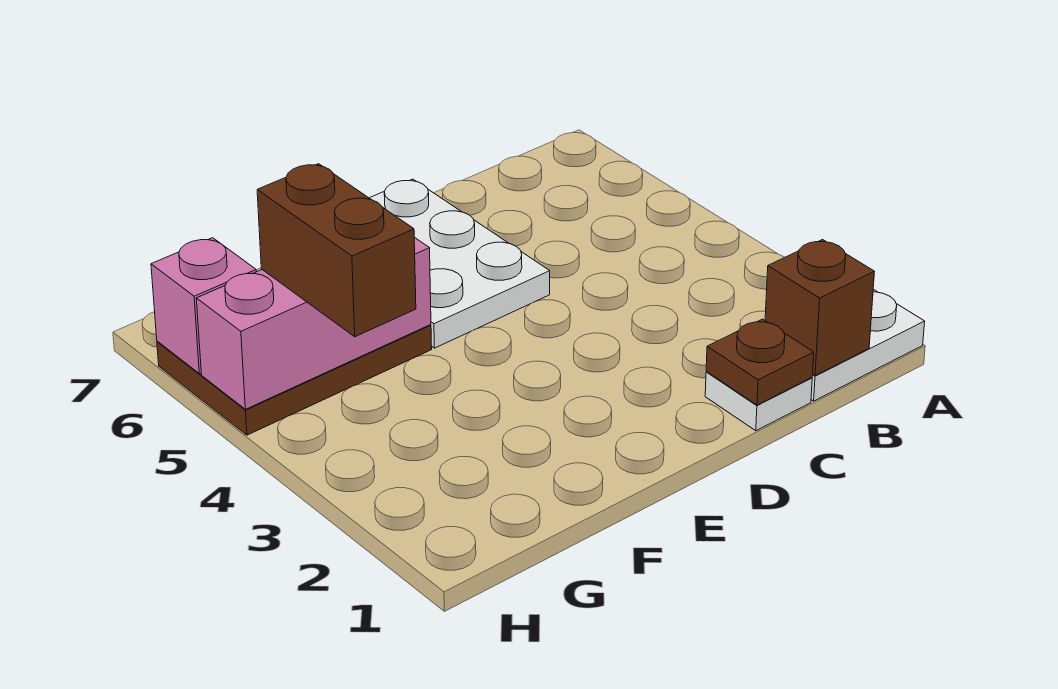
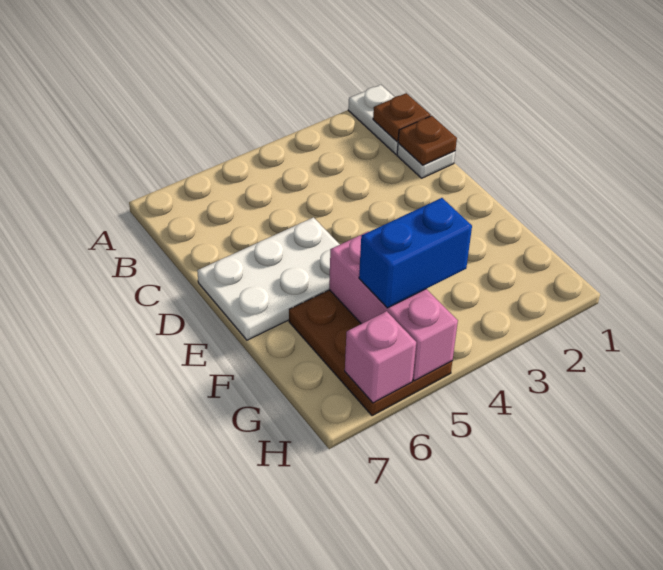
brown 1x1 brick [765,240,874,376] -> brown 1x1 plate [373,93,430,142]
brown 1x2 brick [257,164,416,337] -> blue 1x2 brick [359,198,472,308]

